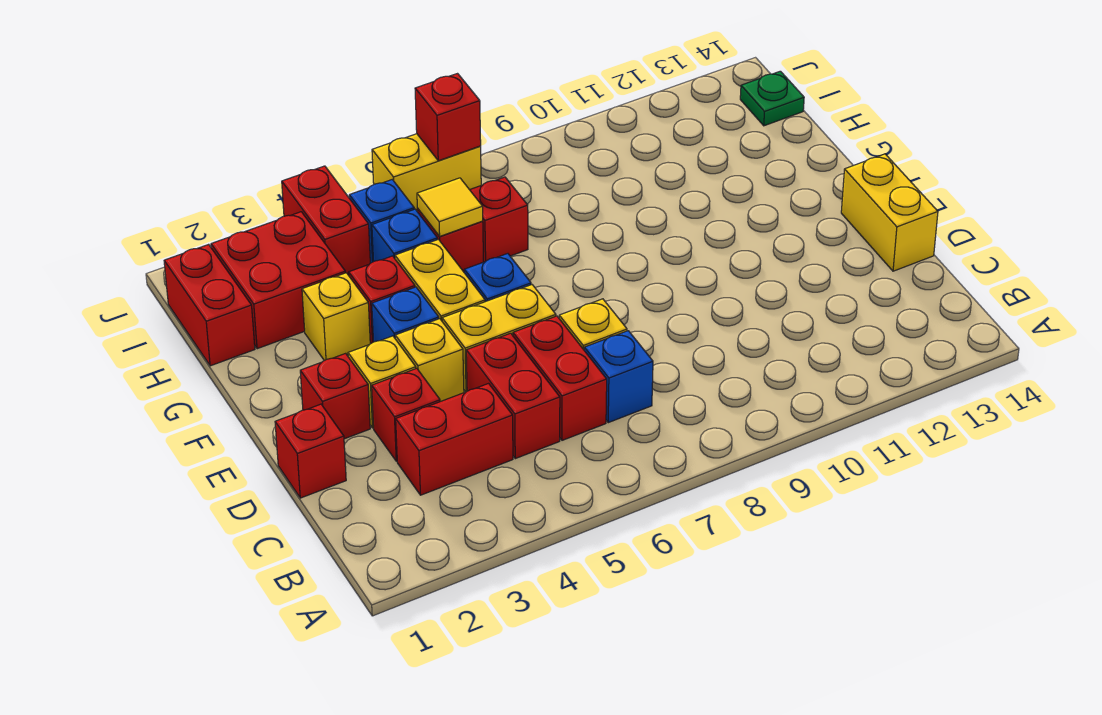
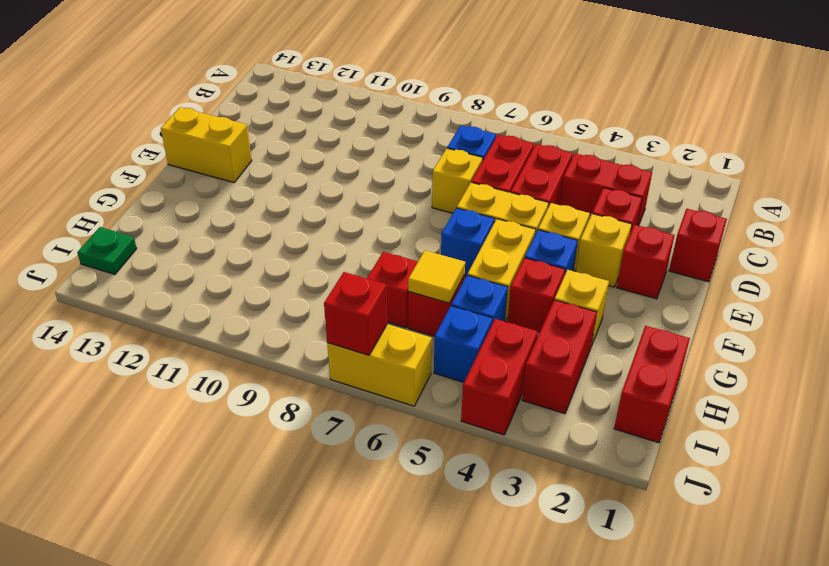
yellow 1x2 brick [841,154,938,271] -> yellow 1x2 brick turned to [161,107,252,183]
red 2x2 brick [211,212,345,349] -> red 1x2 brick [522,300,597,414]

